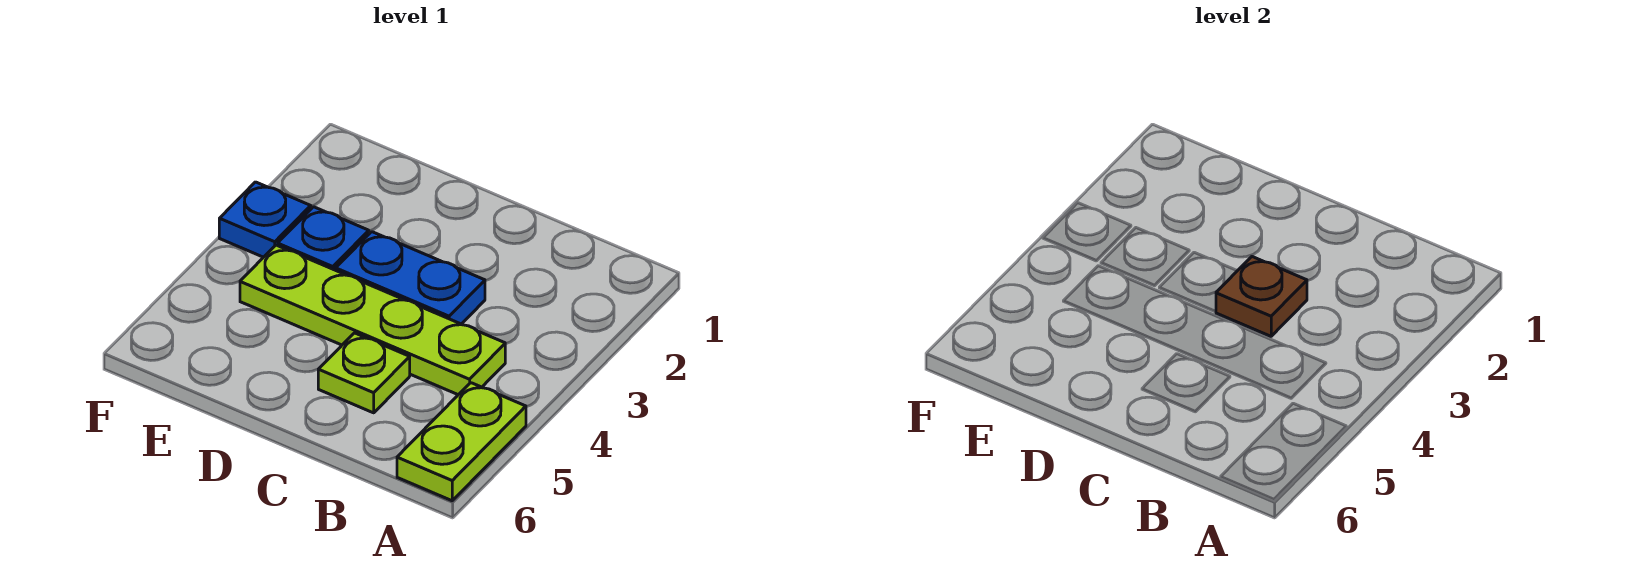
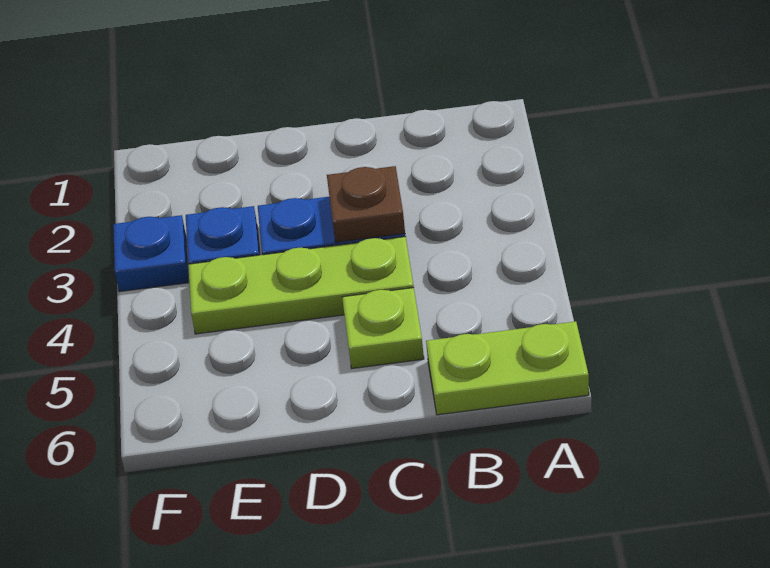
lime 1x2 plate [397,383,526,501] -> lime 1x2 plate turned to [426,321,589,415]
lime 1x4 plate [240,245,505,395] -> lime 1x3 plate [188,237,414,334]

